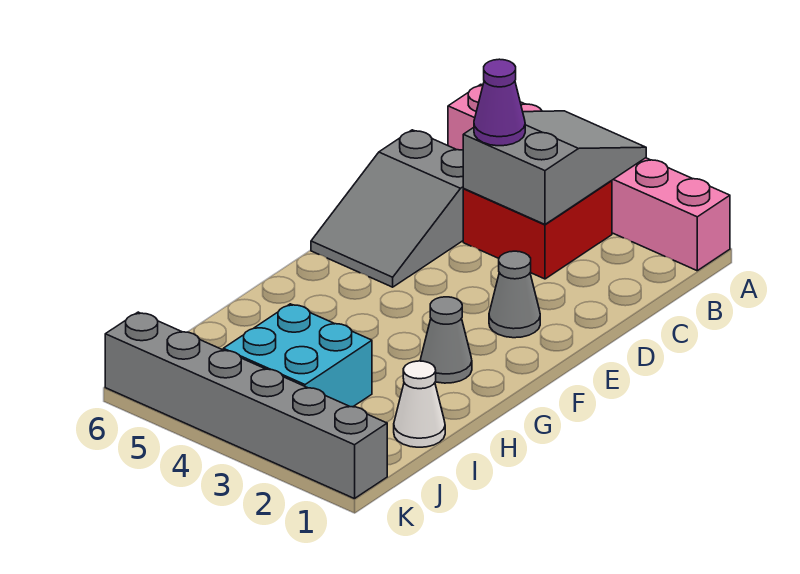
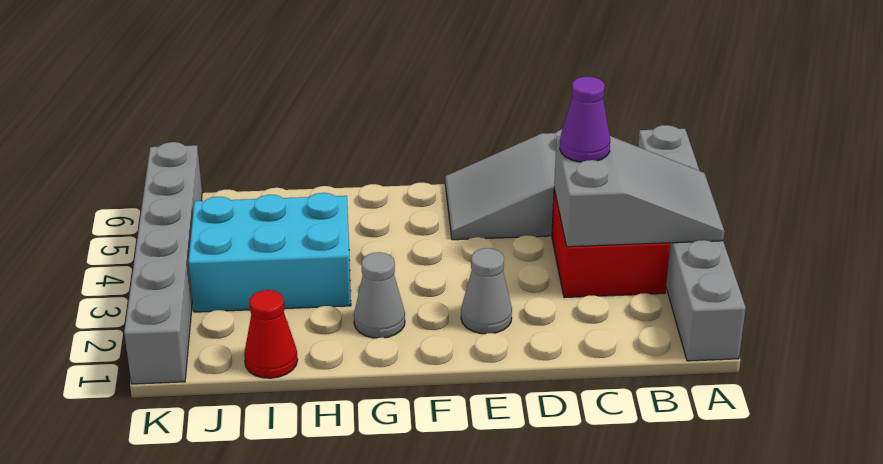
pink 1x6 brick [448,84,730,271] -> grey 1x6 brick [638,125,746,361]
white 1x1 cone [394,361,445,447] -> red 1x1 cone [244,290,298,378]
cyan 2x2 brick [223,304,372,407] -> cyan 2x3 brick [189,193,351,312]

